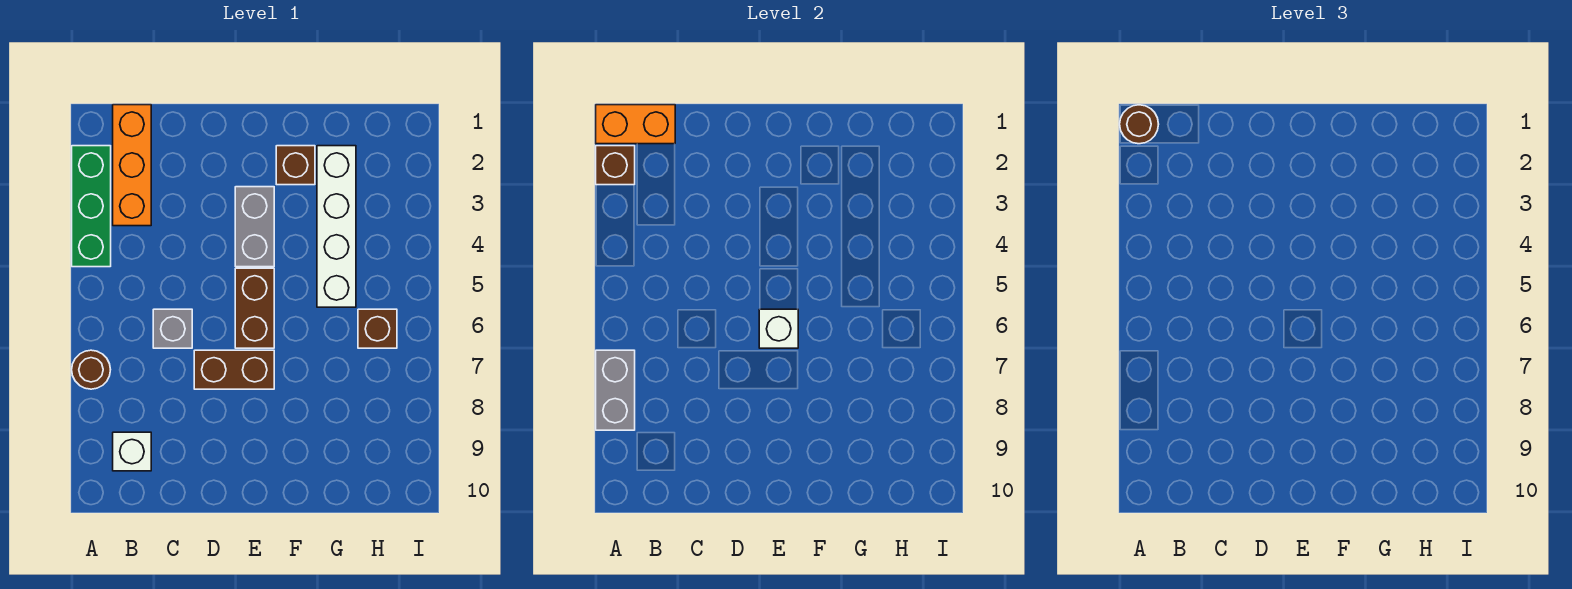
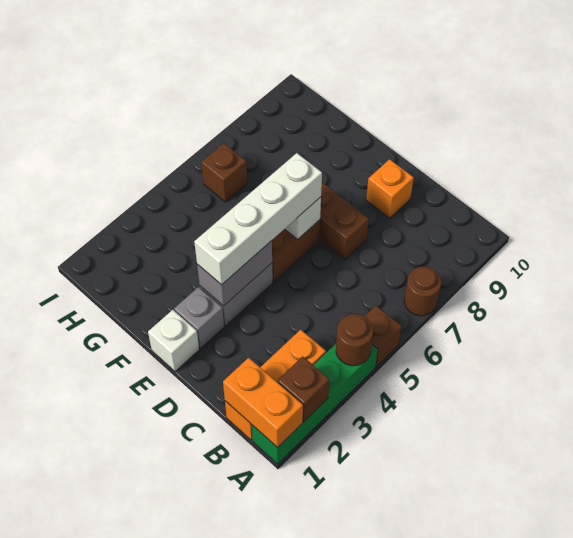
brown 1x1 round brick [1120,105,1159,144] -> brown 1x1 round brick moved to [336,314,373,366]
green 1x3 brick [72,146,111,267] -> green 1x4 brick [252,344,378,464]
grey 1x2 brick [596,350,635,430] -> grey 1x2 brick moved to [197,241,272,306]
white 1x1 brick [113,432,151,471] -> white 1x1 brick moved to [148,310,199,371]
grey 1x1 brick [153,309,192,348] -> grey 1x1 brick moved to [174,287,224,348]
none -> orange 1x1 brick [366,159,414,218]
brown 1x1 brick [276,146,315,185] -> brown 1x1 brick moved to [364,306,402,367]
white 1x4 brick [317,146,356,307] -> white 1x4 brick moved to [194,153,322,285]

